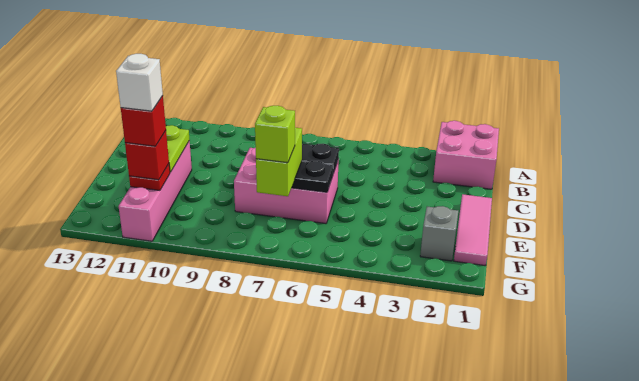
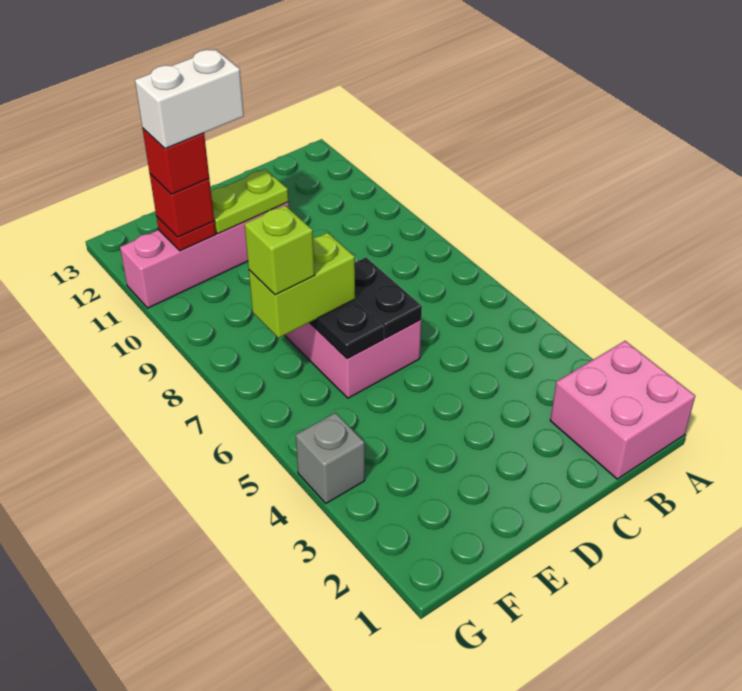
pink 1x3 tile [454,194,492,266] -> none
grey 1x1 brick [420,206,458,261] -> grey 1x1 brick moved to [296,413,365,503]
white 1x1 brick [116,54,163,111] -> white 1x2 brick [135,49,244,149]

